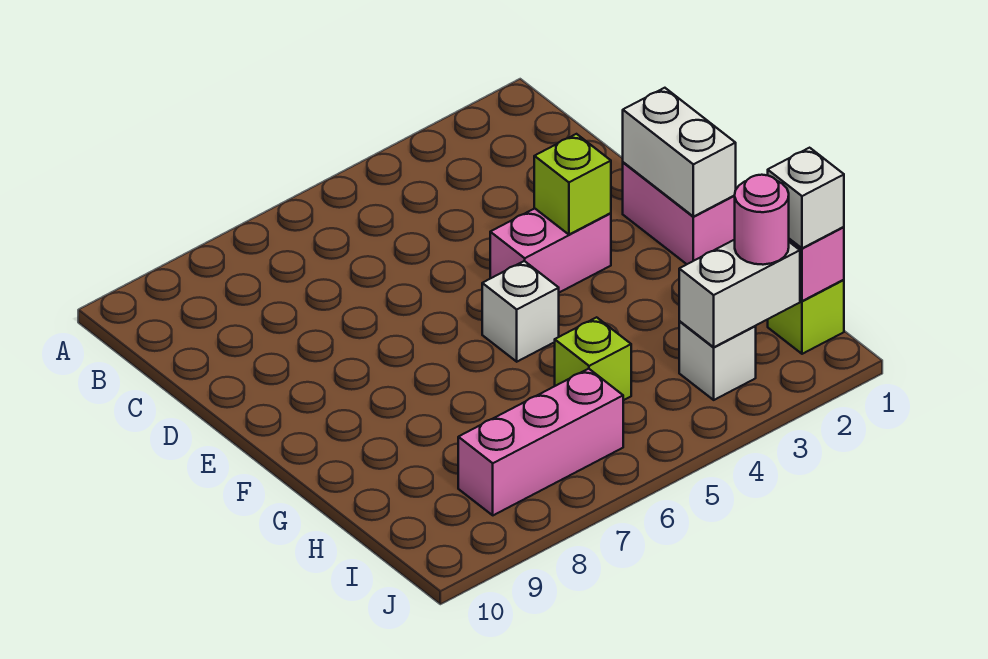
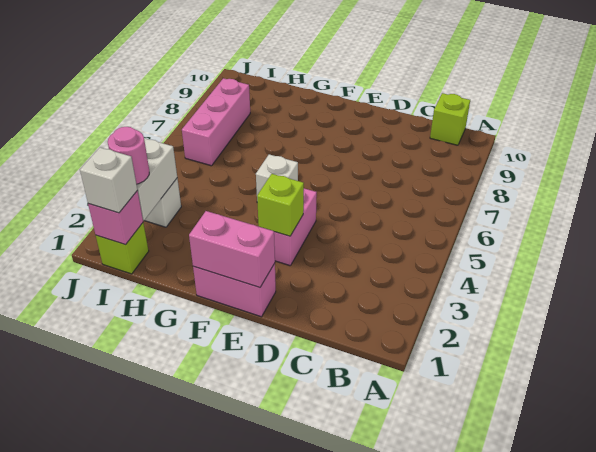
white 1x2 brick [623,88,736,217] -> pink 1x2 brick [189,211,275,288]
lime 1x1 brick [555,317,631,400] -> lime 1x1 brick moved to [430,93,470,145]

